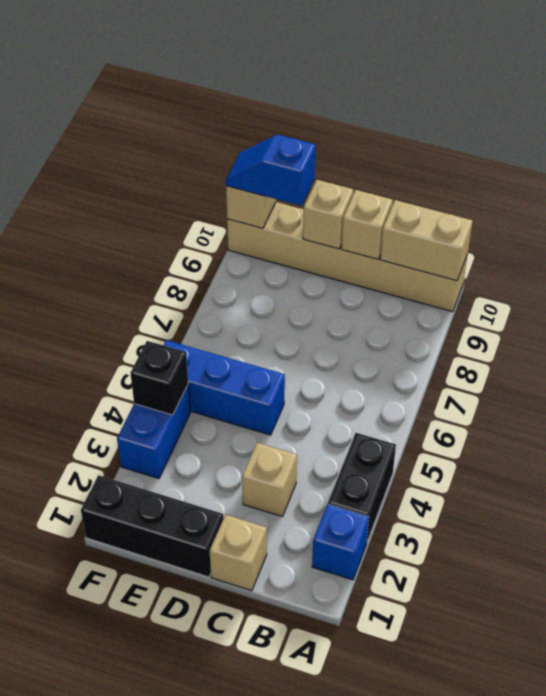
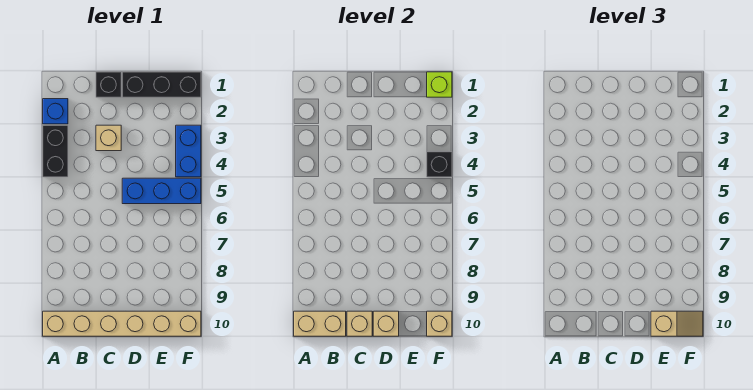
tan 1x1 brick [210,515,267,591] -> black 1x1 brick [96,72,121,97]
blue 1x2 slope [226,135,316,206] -> tan 1x2 slope [651,311,703,336]
none -> lime 1x1 brick [427,72,452,97]

